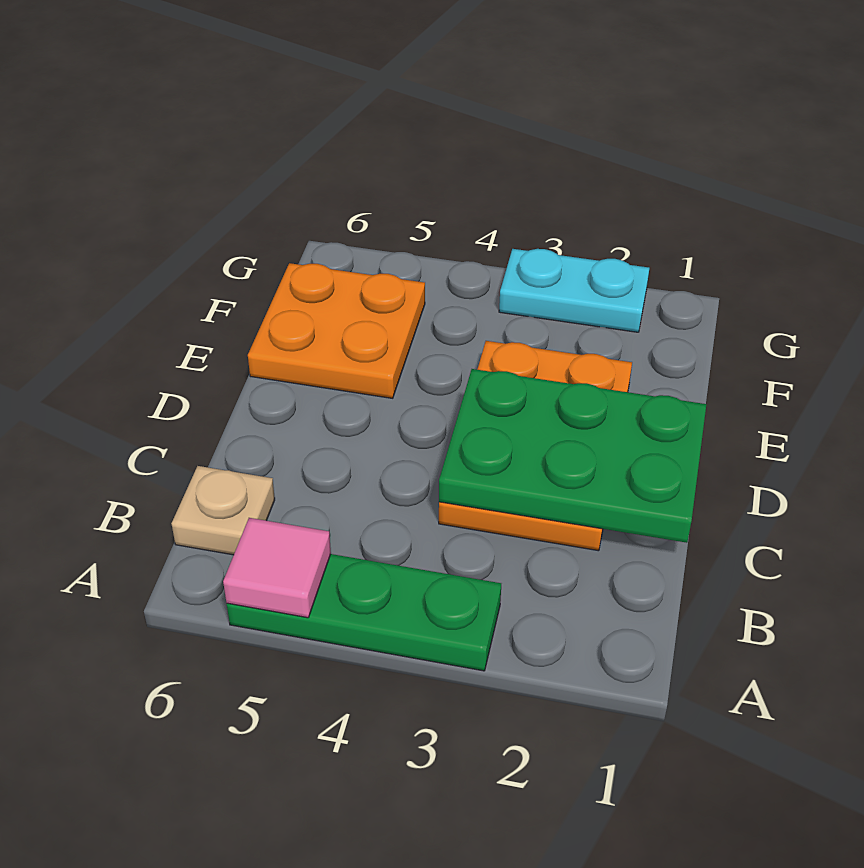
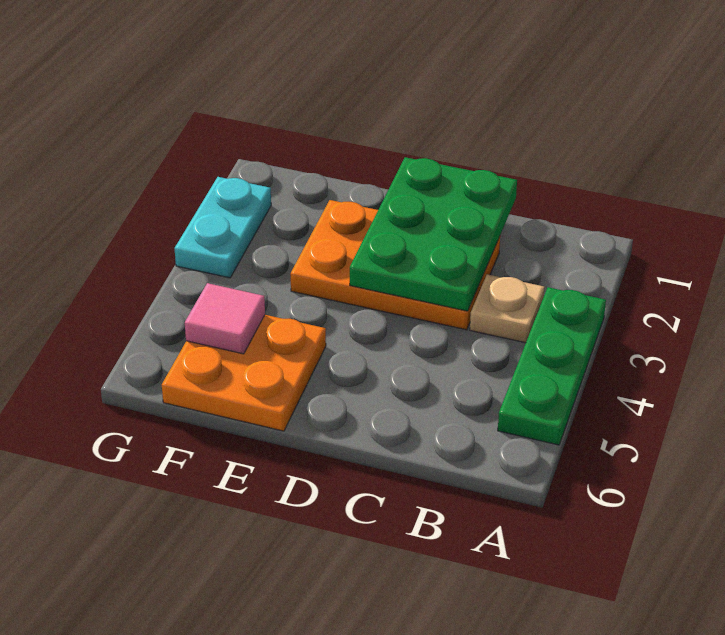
pink 1x1 tile [223,518,331,618] -> pink 1x1 tile moved to [185,283,265,354]
tan 1x1 plate [171,466,275,555] -> tan 1x1 plate moved to [470,274,544,343]

